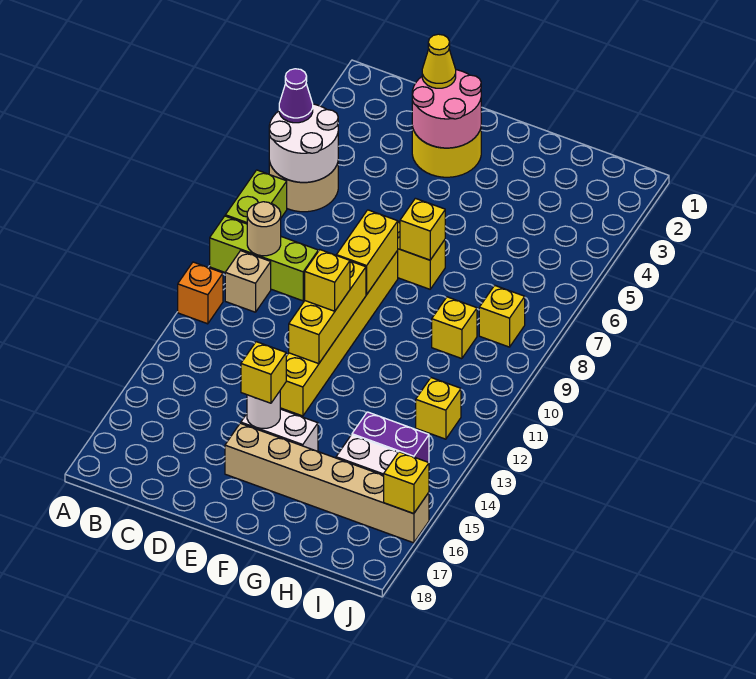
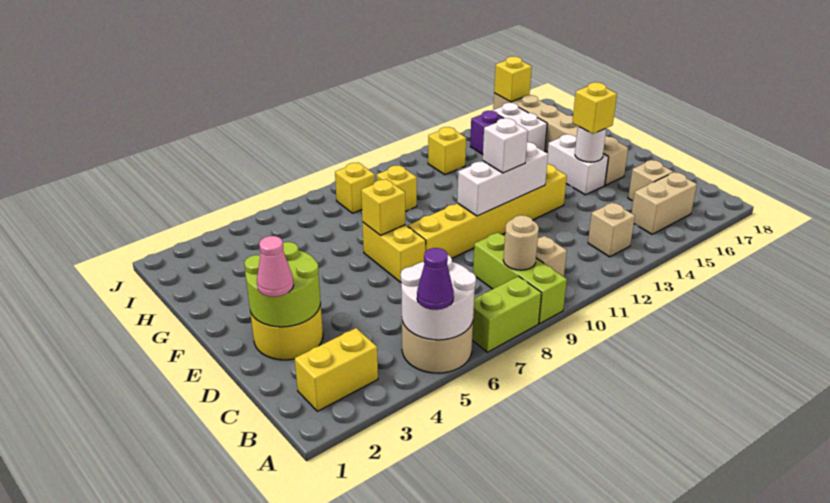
orange 1x1 brick [178,262,223,324] -> none
none -> tan 1x1 brick [588,202,635,257]
none -> tan 1x2 brick [632,172,697,234]
none -> tan 1x1 brick [628,160,673,201]
pink 2x2 round brick [412,70,481,148] -> lime 2x2 round brick [244,242,321,327]
yellow 1x1 cone [422,34,456,88] -> pink 1x1 cone [257,236,294,297]
yellow 1x2 brick [336,210,398,295] -> yellow 1x2 brick moved to [295,328,378,411]
yellow 1x3 brick [289,261,366,364] -> white 1x3 brick [457,142,548,216]
yellow 1x1 brick [305,250,350,311] -> white 1x1 brick [483,118,528,173]

